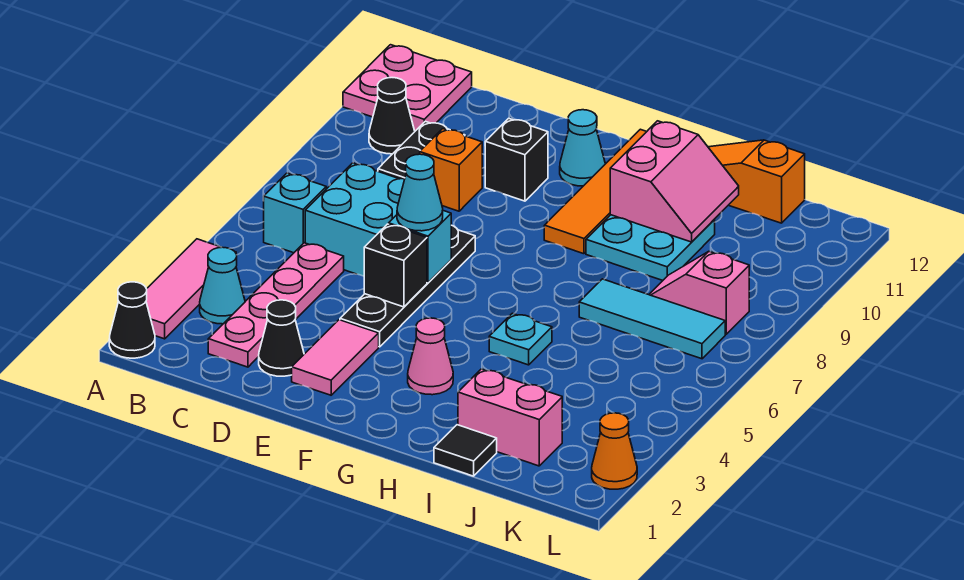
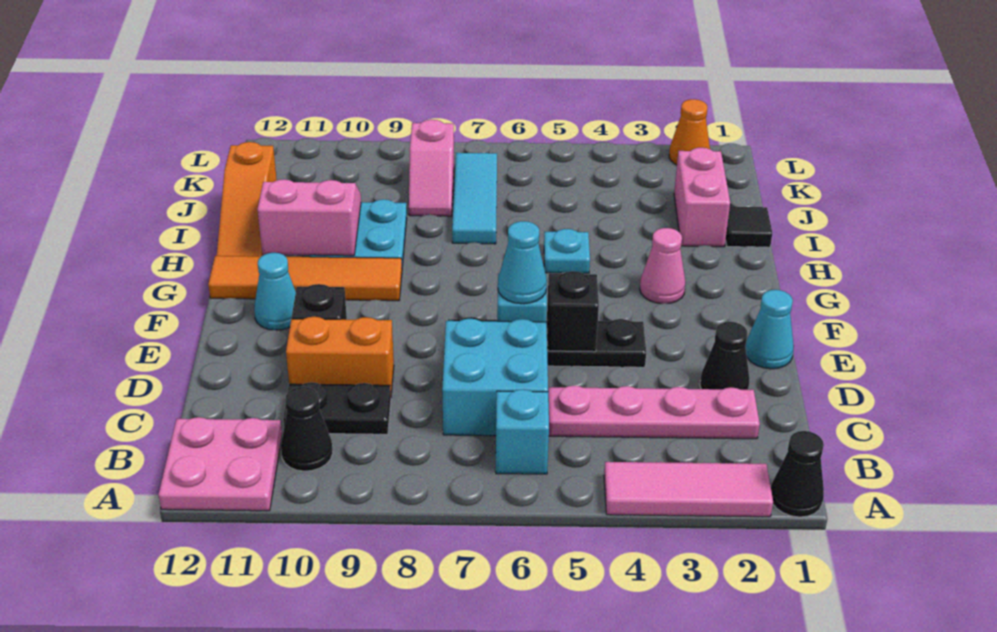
cyan 1x1 cone [200,247,245,324] -> cyan 1x1 cone moved to [746,290,794,369]
orange 1x1 brick [420,129,482,211] -> orange 1x2 brick [286,317,394,393]
pink 1x2 tile [292,320,379,395] -> none

